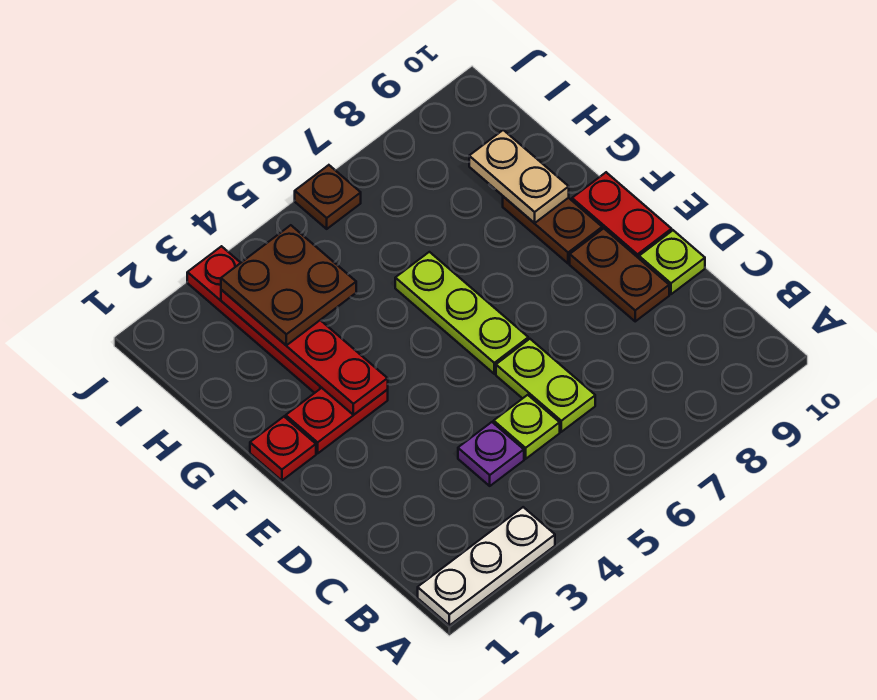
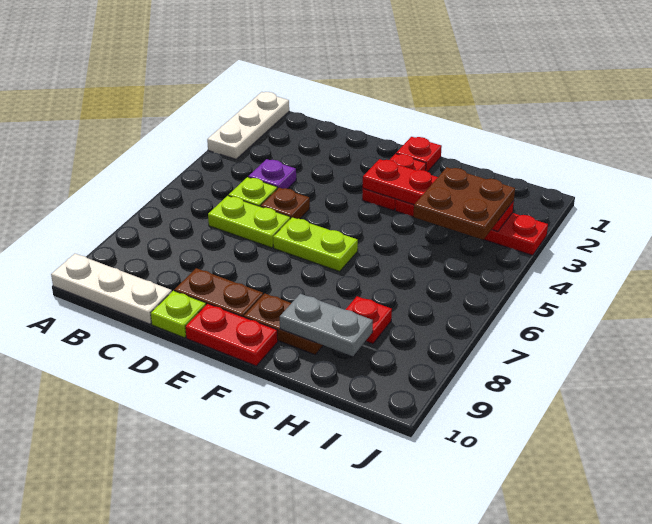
none -> white 1x3 plate [51,254,172,324]
lime 1x3 plate [395,252,528,374] -> lime 1x2 plate [273,217,358,271]
tan 1x2 plate [469,130,569,223] -> grey 1x2 plate [280,294,373,356]
none -> red 1x1 plate [346,296,392,344]
brown 1x1 plate [295,165,361,229] -> brown 1x1 plate moved to [260,188,310,219]

